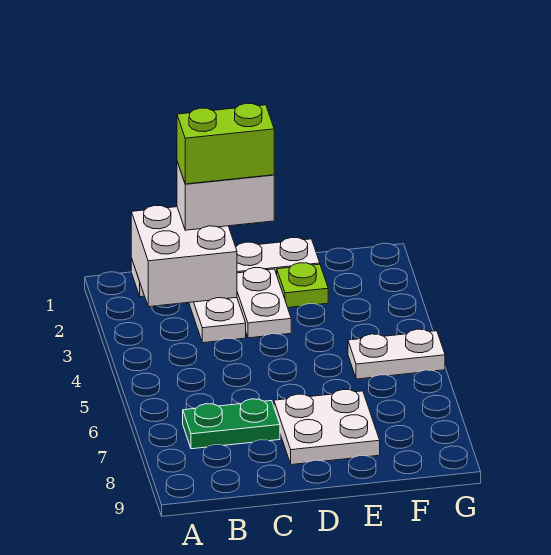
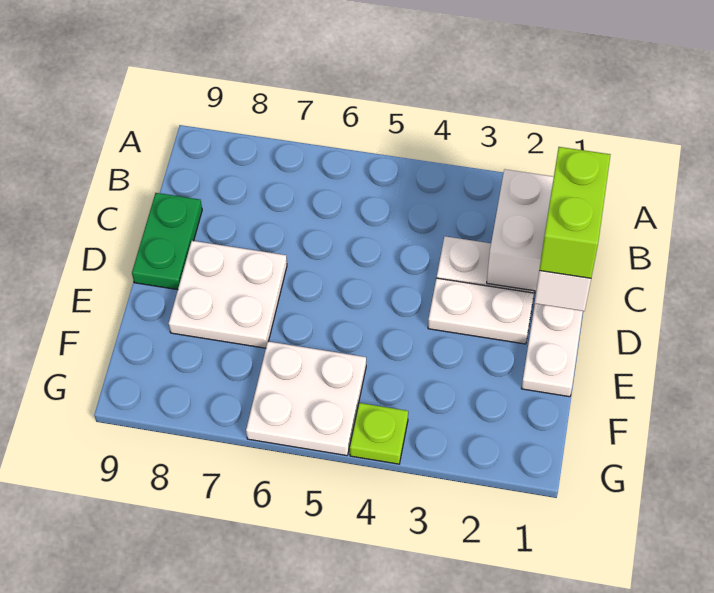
green 1x2 plate [183,399,280,449] -> green 1x2 plate moved to [132,193,202,290]
lime 1x1 plate [277,263,328,308] -> lime 1x1 plate moved to [350,403,408,464]
white 1x2 plate [348,329,445,379] -> white 2x2 plate [246,341,366,456]

